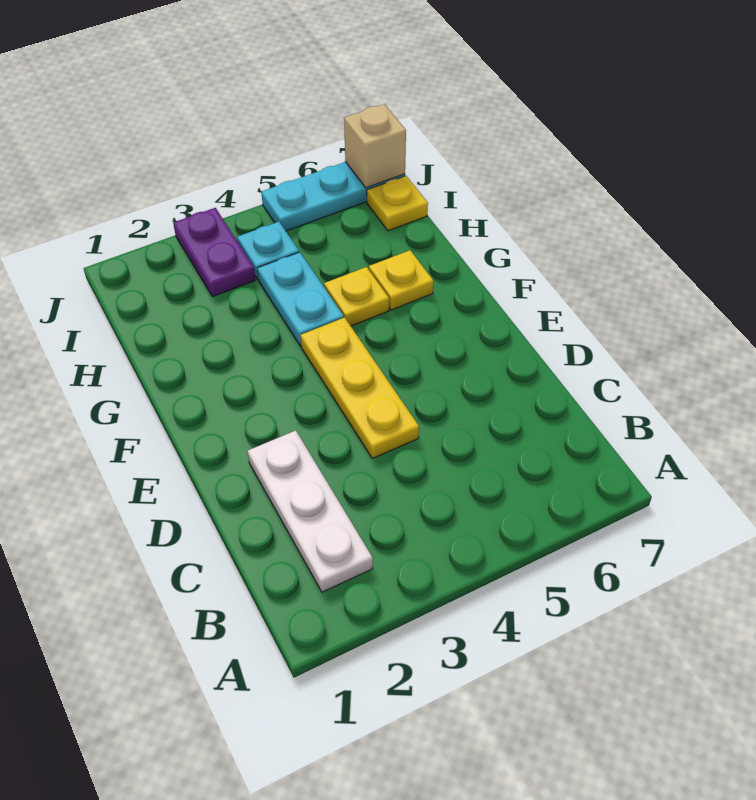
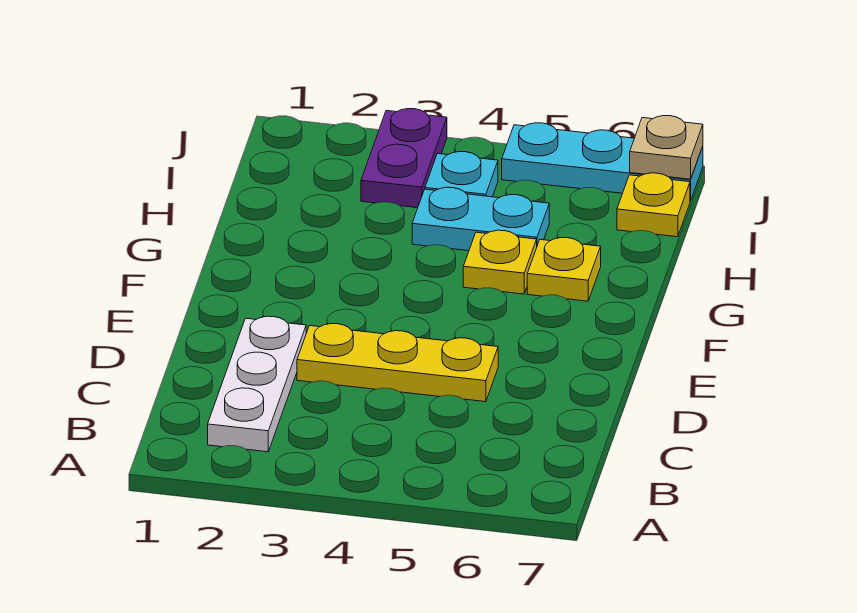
yellow 1x3 plate [300,317,419,458] -> yellow 1x3 plate turned to [297,324,498,402]
cyan 1x2 plate [257,252,344,346] -> cyan 1x2 plate turned to [412,187,549,251]
tan 1x1 brick [344,104,406,188] -> tan 1x1 plate [630,116,703,179]

